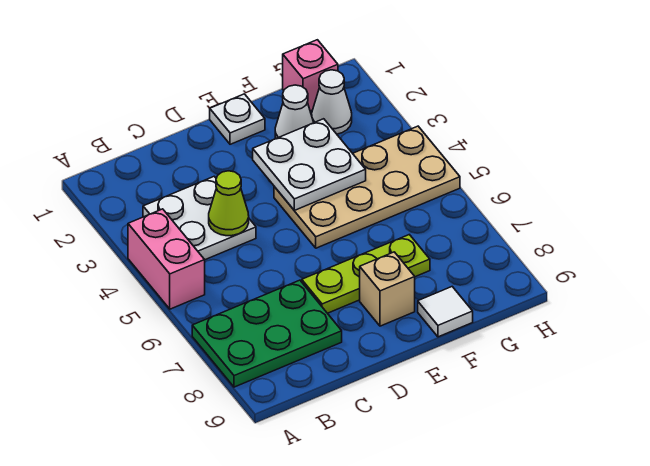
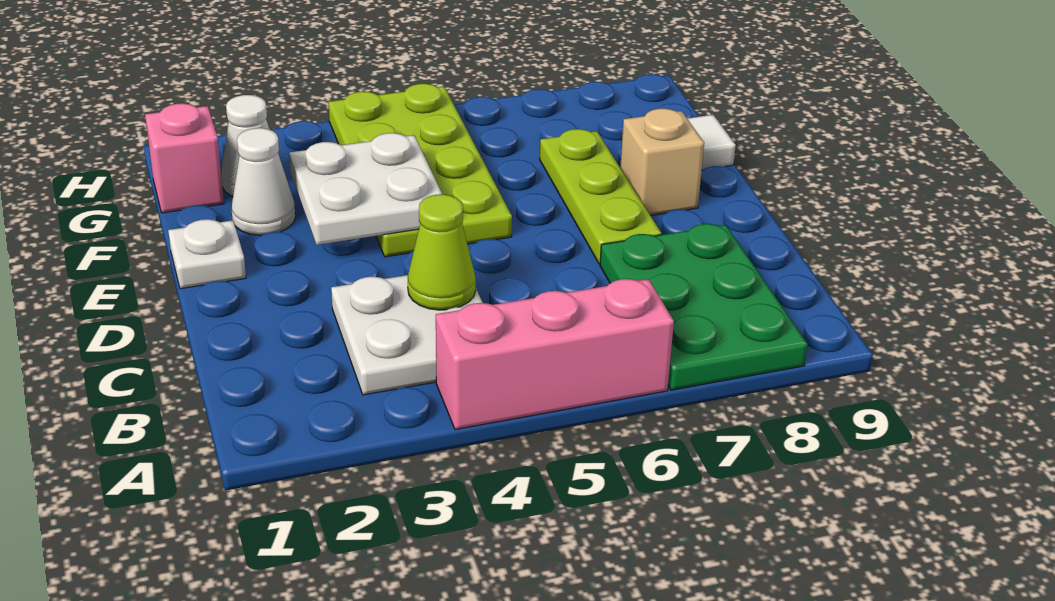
pink 1x2 brick [128,209,205,309] -> pink 1x3 brick [436,279,674,430]
tan 2x4 plate [274,126,460,248] -> lime 2x4 plate [328,84,512,257]

